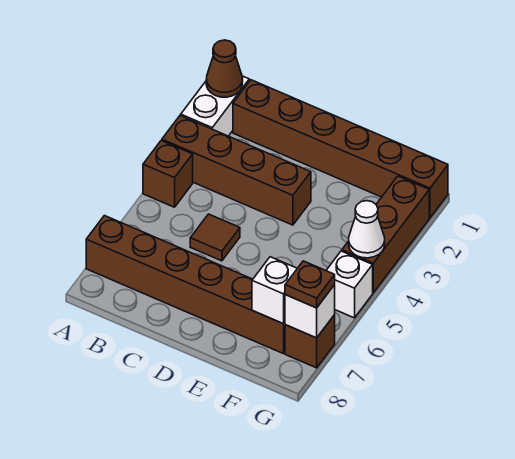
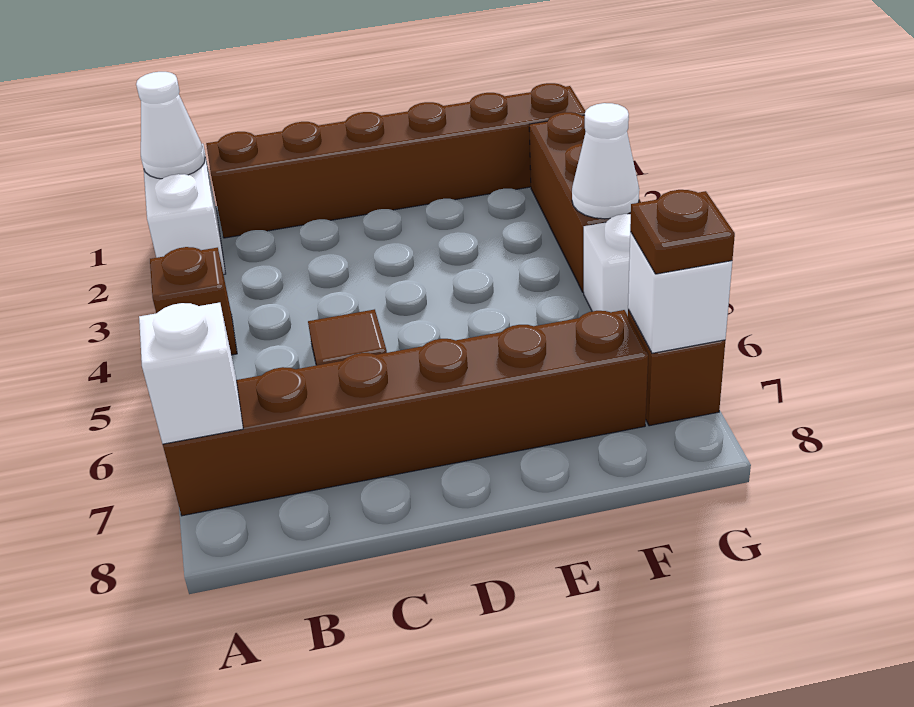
brown 1x1 cone [206,40,243,97] -> white 1x1 cone [136,72,205,179]
brown 1x4 brick [162,115,311,225] -> none
white 1x1 brick [252,257,297,324] -> white 1x1 brick moved to [139,303,243,444]

